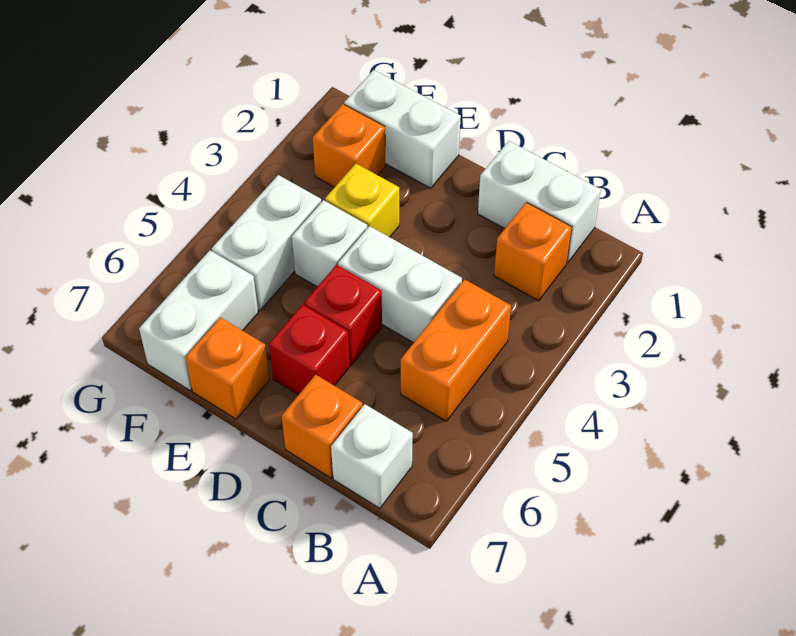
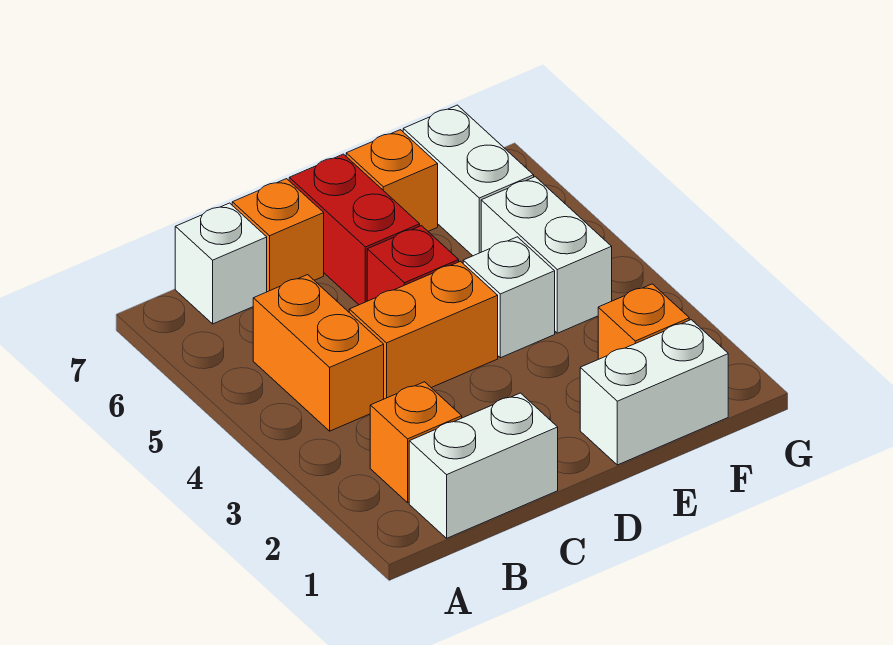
white 1x2 brick [338,226,462,343] -> orange 1x2 brick [349,261,498,399]
red 1x1 brick [269,305,350,395] -> red 1x2 brick [289,154,420,305]
yellow 1x1 brick [325,164,399,237] -> none

